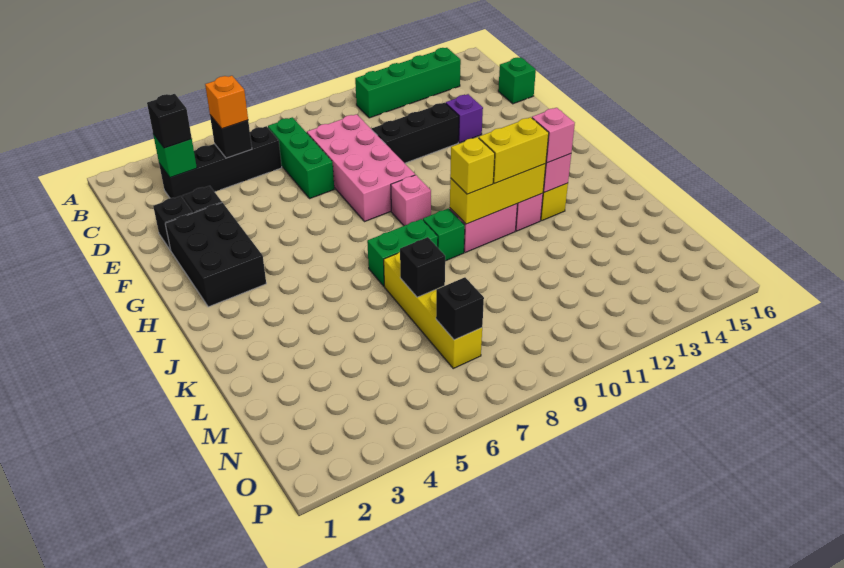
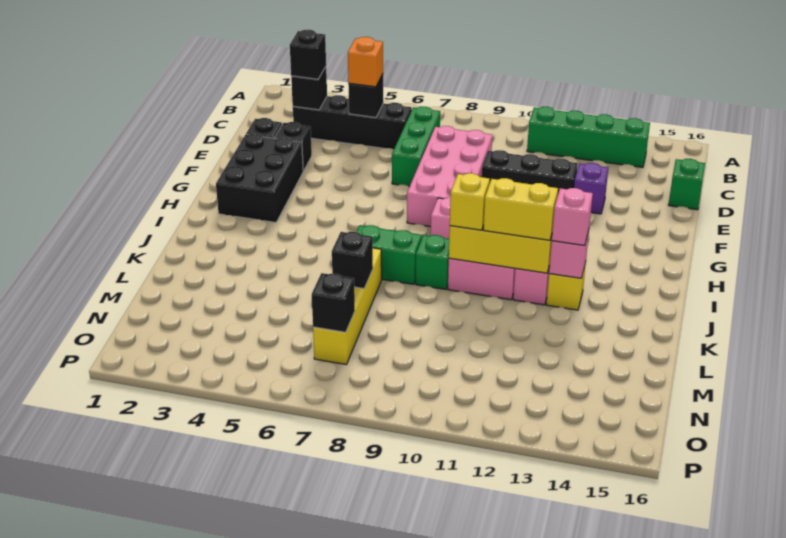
green 1x1 brick [153,134,197,178] -> black 1x1 brick [291,67,327,110]

